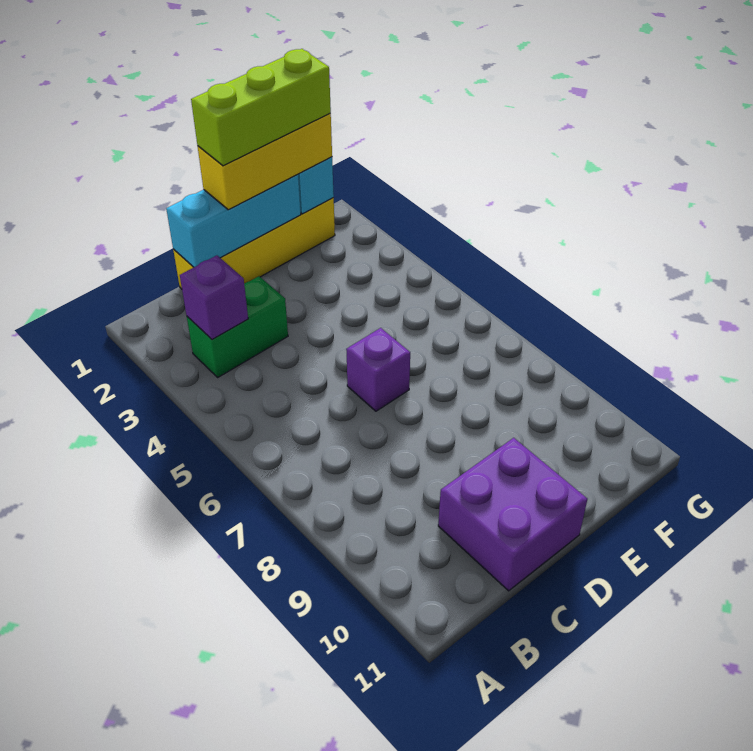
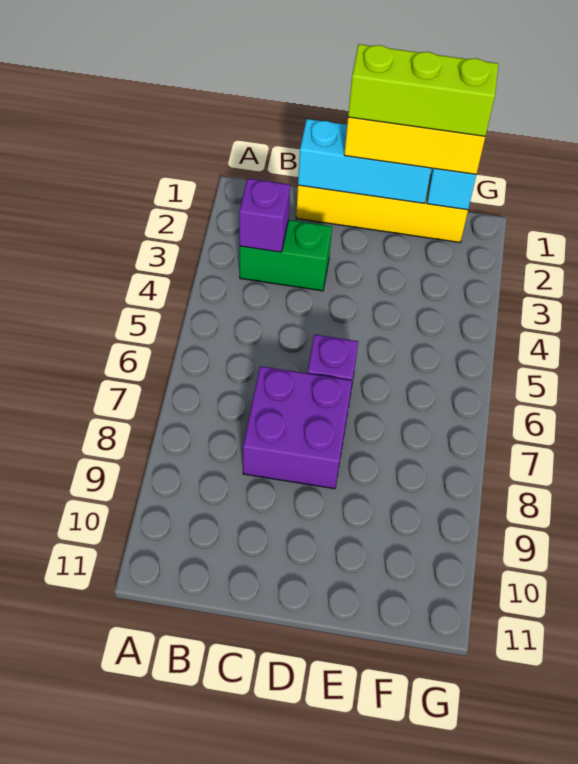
purple 2x2 brick [438,438,587,591] -> purple 2x2 brick moved to [243,366,352,489]

